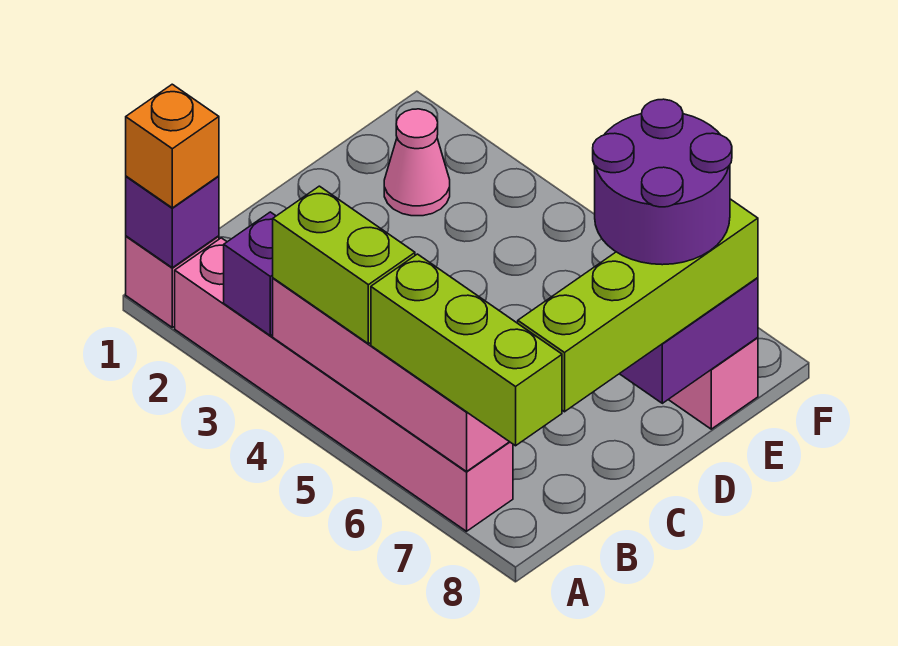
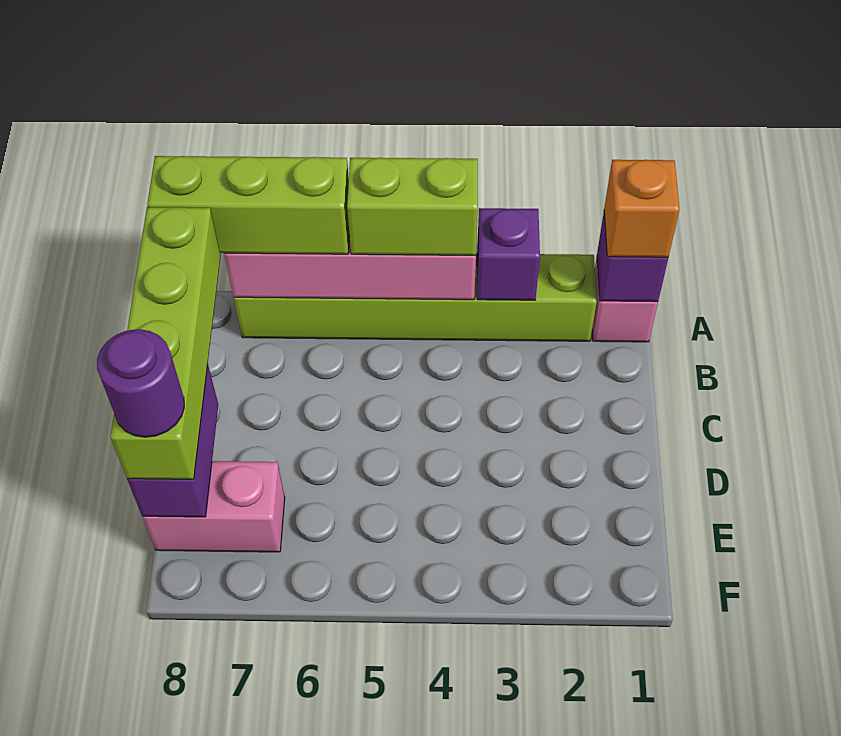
pink 1x6 brick [175,238,513,531] -> lime 1x6 brick [234,254,597,341]
purple 2x2 round brick [593,99,732,265] -> purple 1x1 round brick [97,329,184,437]
pink 1x1 cone [384,109,450,216] -> none

